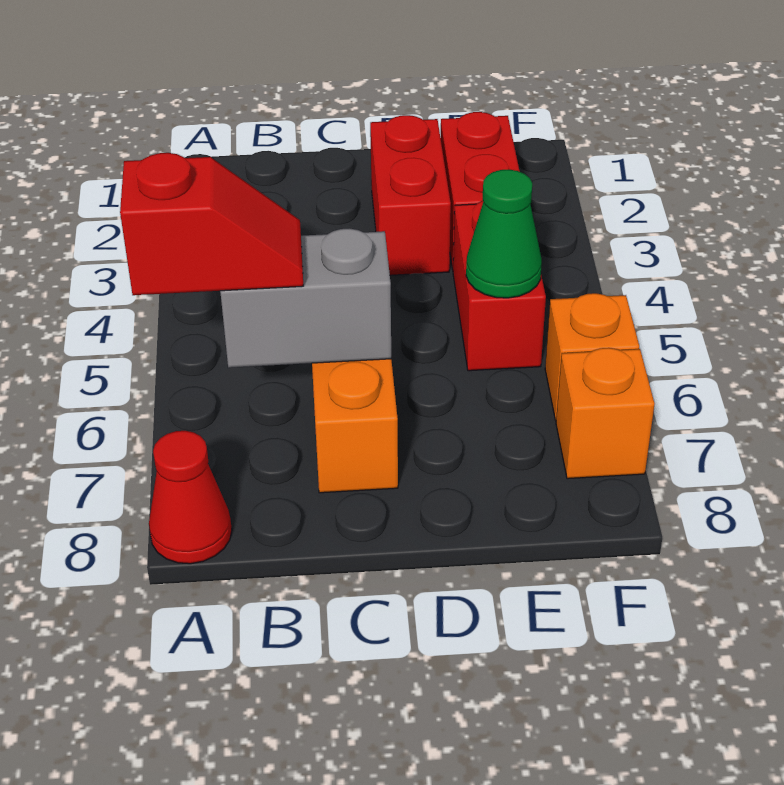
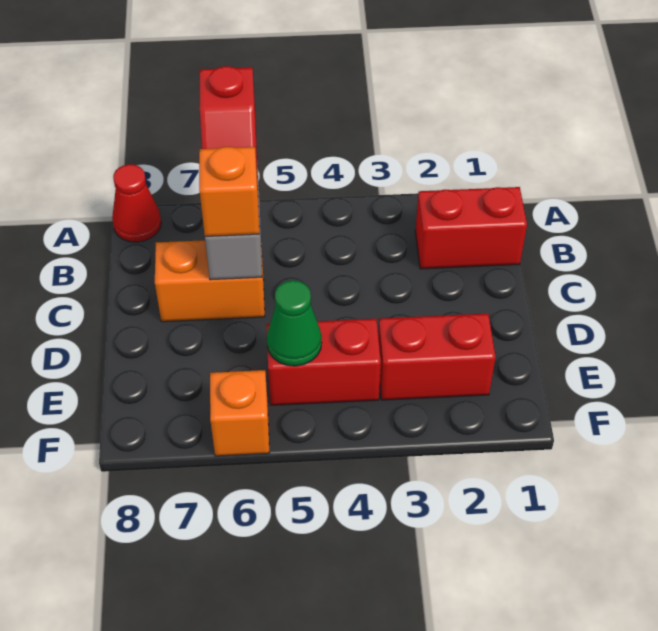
red 1x2 brick [370,115,451,275] -> red 1x2 brick moved to [415,187,527,269]
orange 1x1 brick [556,348,654,479] -> orange 1x1 brick moved to [199,147,259,236]

